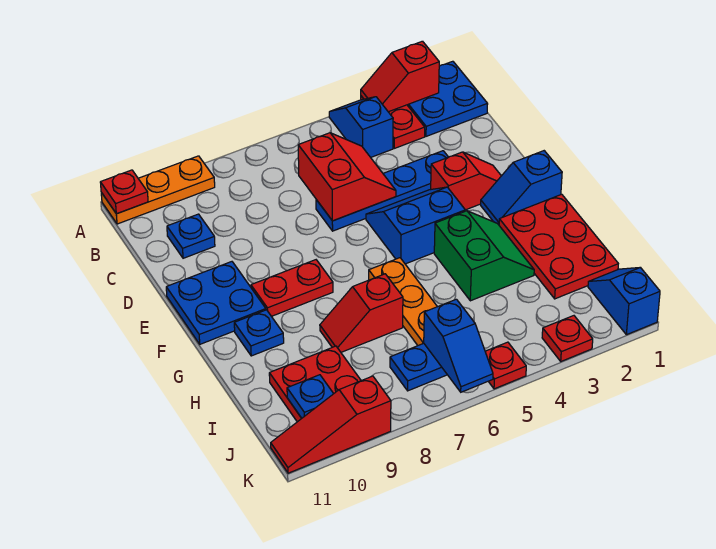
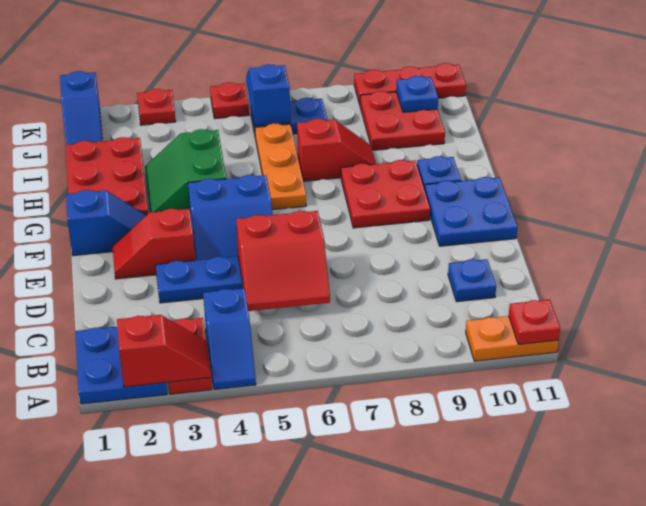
orange 1x3 plate [101,156,215,224] -> orange 1x2 plate [466,316,559,361]
red 2x2 slope [298,133,396,221] -> red 2x2 slope turned to [237,211,330,311]
red 1x2 plate [251,260,333,316] -> red 2x2 plate [341,160,430,228]
red 1x3 slope [271,376,391,473] -> red 1x3 plate [354,63,466,104]

